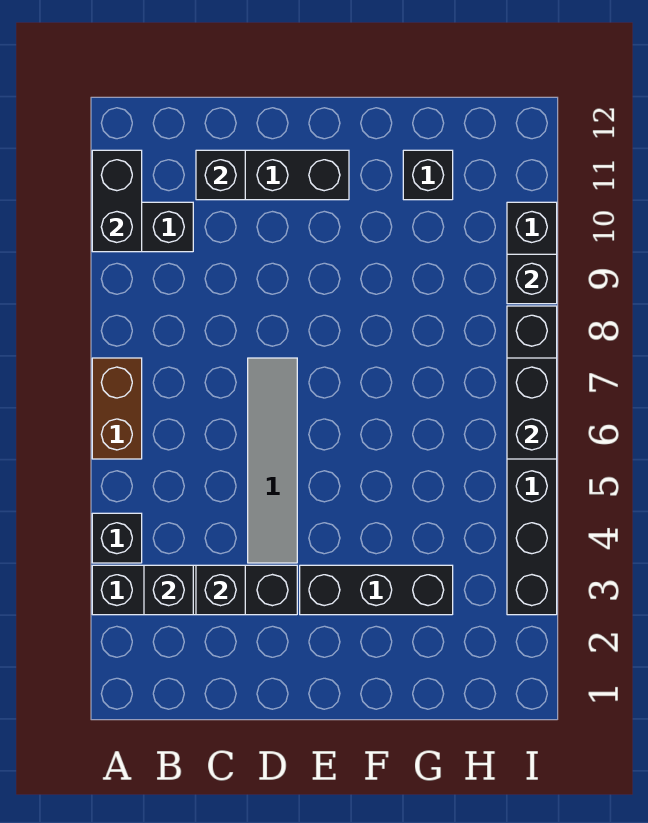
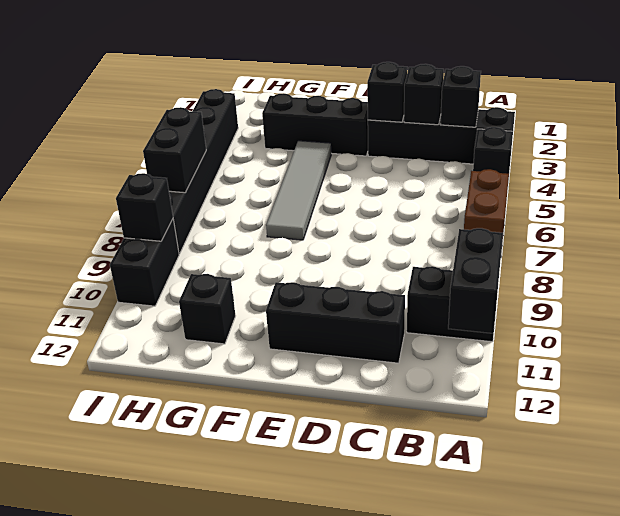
black 1x1 brick [196,150,245,200] -> black 1x1 brick moved to [367,62,407,122]
grey 1x4 tile [248,358,297,563] -> grey 1x4 tile moved to [266,141,331,240]

